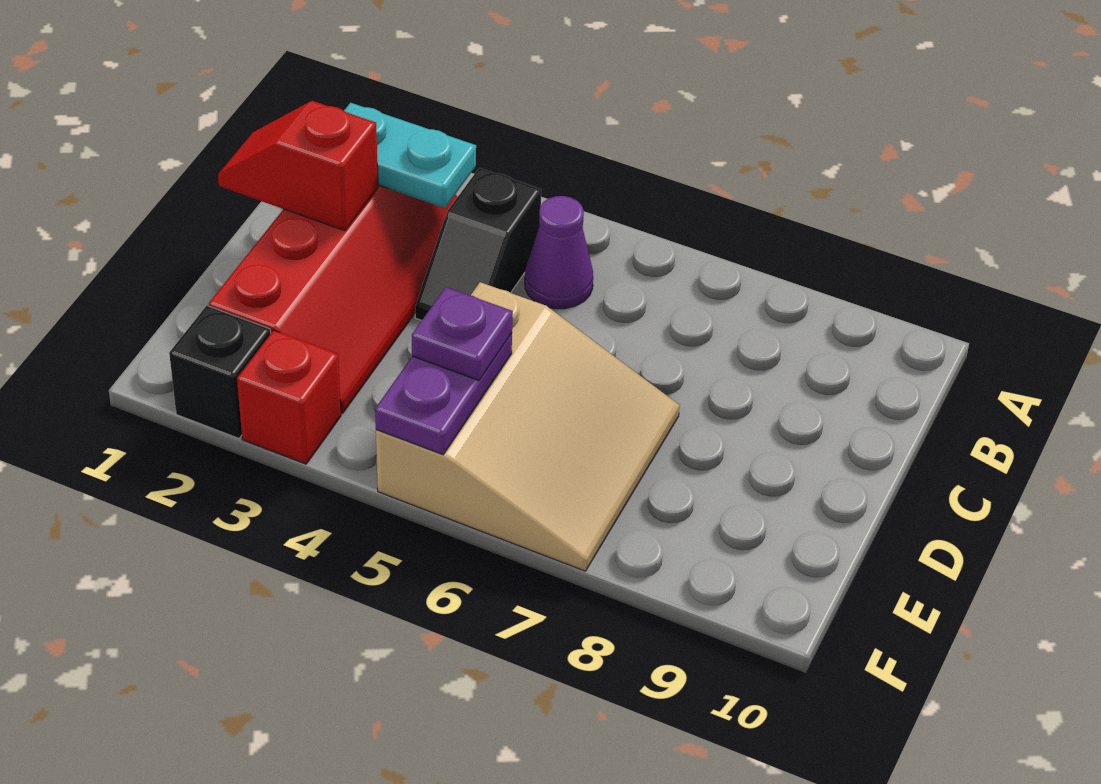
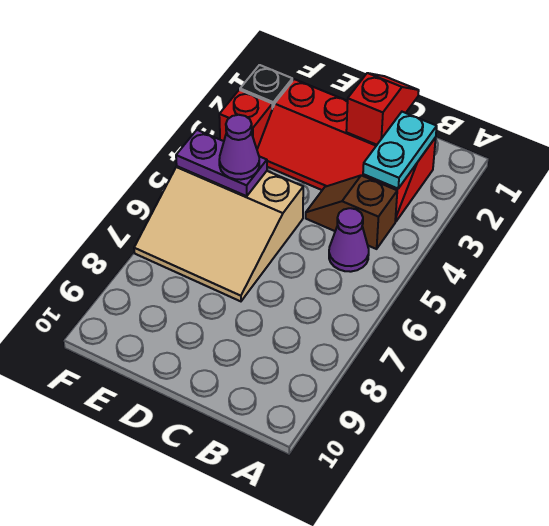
black 1x2 slope [415,168,541,320] -> brown 1x2 slope [306,175,397,249]
purple 1x1 plate [412,287,513,380] -> purple 1x1 cone [219,115,259,180]

